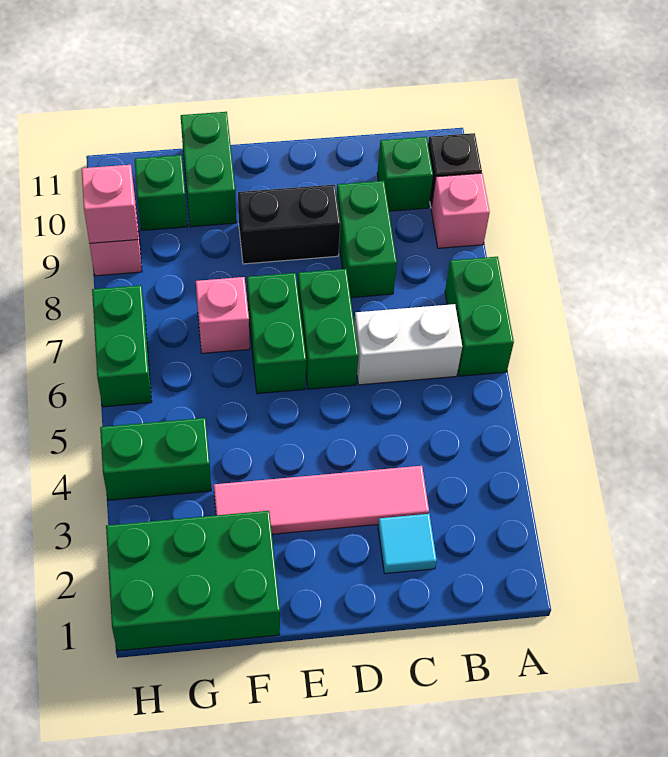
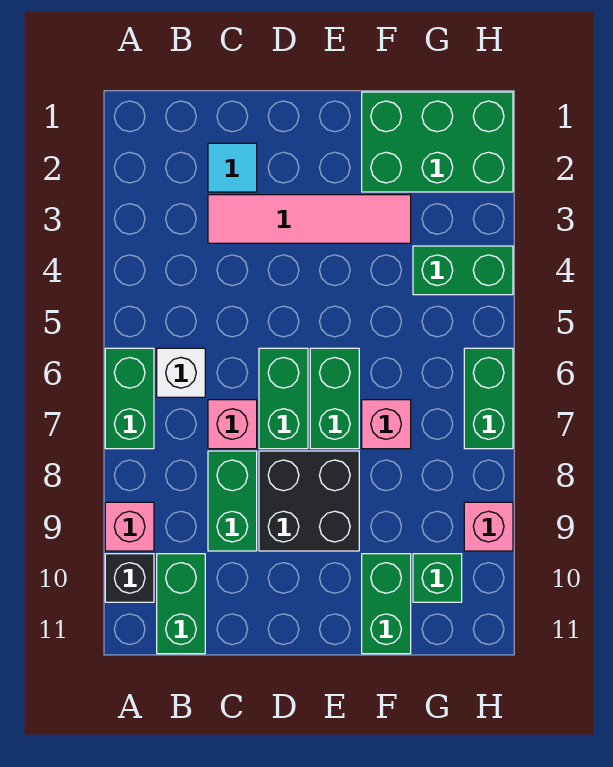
white 1x2 brick [354,304,462,385] -> white 1x1 brick [157,348,205,397]
green 1x1 brick [377,137,433,211] -> green 1x2 brick [157,554,205,654]
black 1x2 brick [238,185,340,264] -> black 2x2 brick [259,451,359,551]
pink 1x1 brick [82,165,138,243] -> pink 1x1 brick moved to [208,400,257,449]

